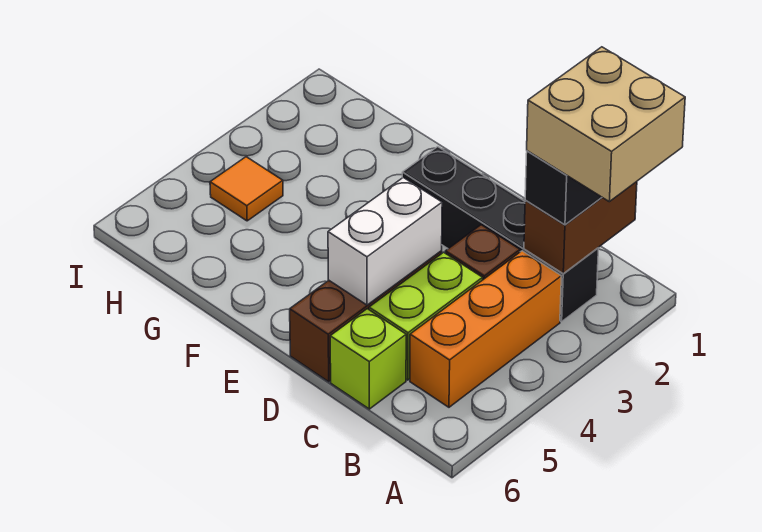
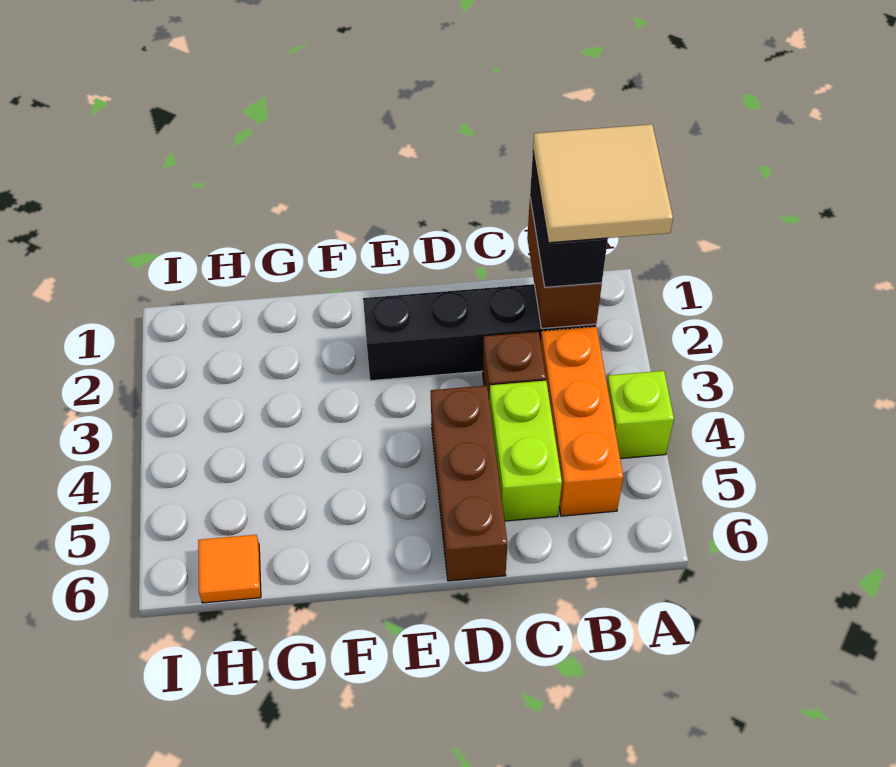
tan 2x2 brick [527,47,685,202] -> tan 2x2 tile [533,124,673,243]
lime 1x1 brick [330,309,406,409] -> lime 1x1 brick moved to [607,371,674,459]
white 1x2 brick [328,177,442,305] -> none
orange 1x1 tile [210,157,283,221] -> orange 1x1 tile moved to [198,535,261,603]

